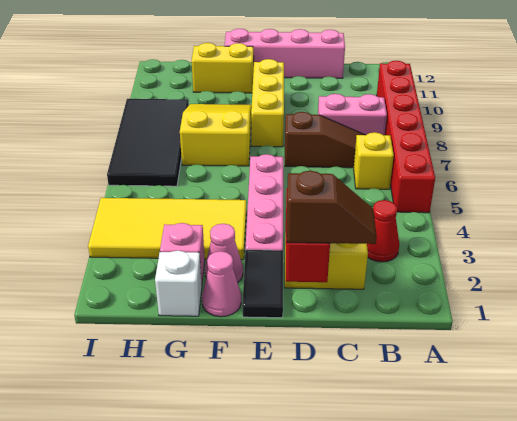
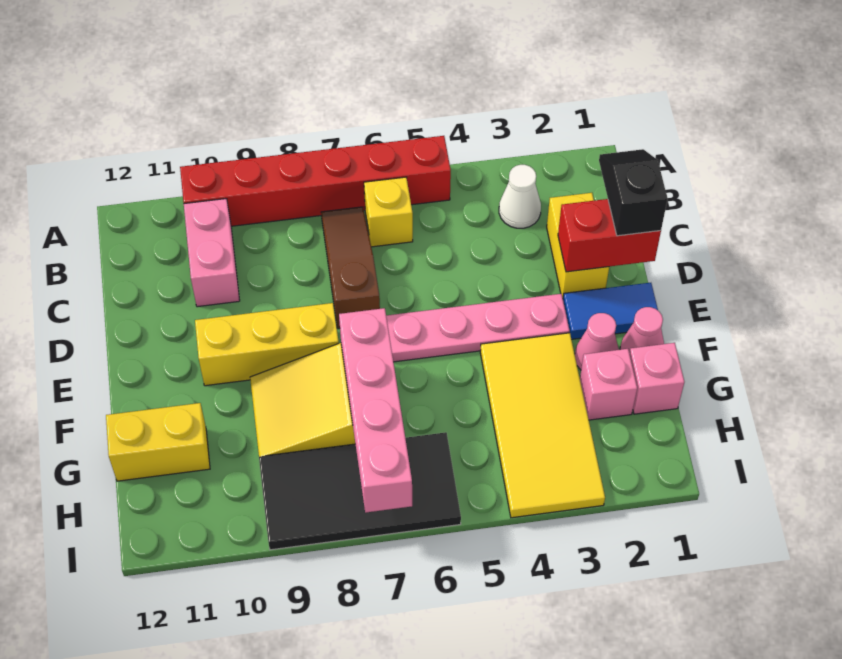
red 1x1 cone [367,200,399,262] -> white 1x1 cone [499,165,541,228]
pink 1x2 brick [318,94,387,135] -> pink 1x2 brick moved to [184,199,240,307]
brown 1x2 slope [287,171,377,244] -> black 1x2 slope [599,149,668,236]
pink 1x4 brick [225,29,345,78] -> pink 1x4 brick moved to [339,308,412,513]
black 1x2 tile [242,250,283,318] -> blue 1x2 tile [563,283,658,339]
yellow 1x2 brick [192,43,254,93] -> yellow 1x2 brick turned to [106,403,210,481]
white 1x1 brick [155,251,202,316] -> pink 1x1 brick [629,343,684,414]

